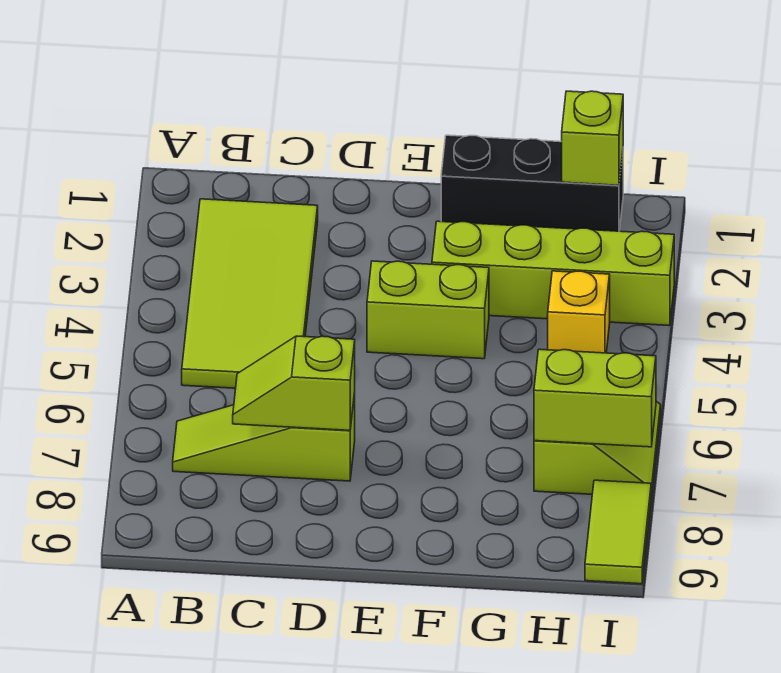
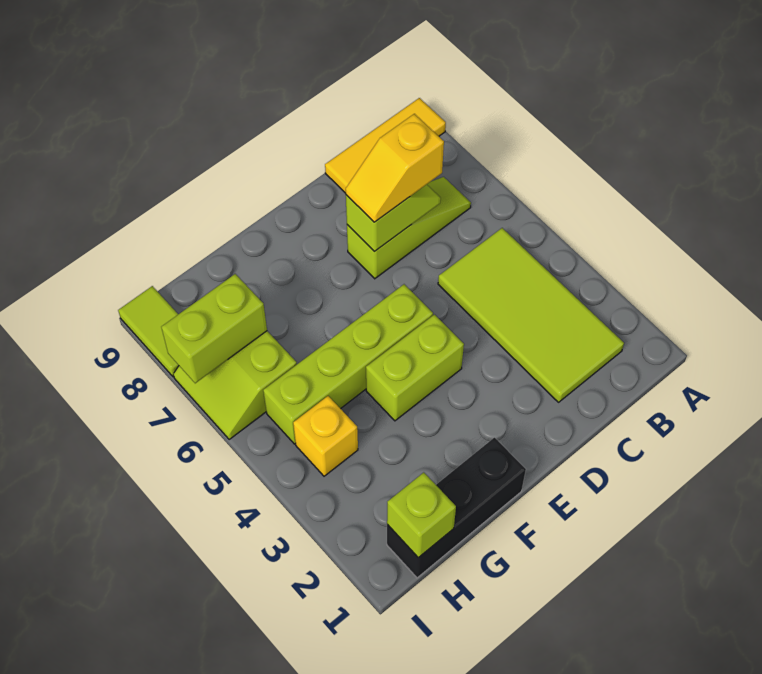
none -> yellow 1x3 tile [325,98,446,193]
none -> yellow 1x2 slope [346,114,444,222]
lime 1x4 brick [432,221,674,326] -> lime 1x4 brick moved to [263,284,433,444]

